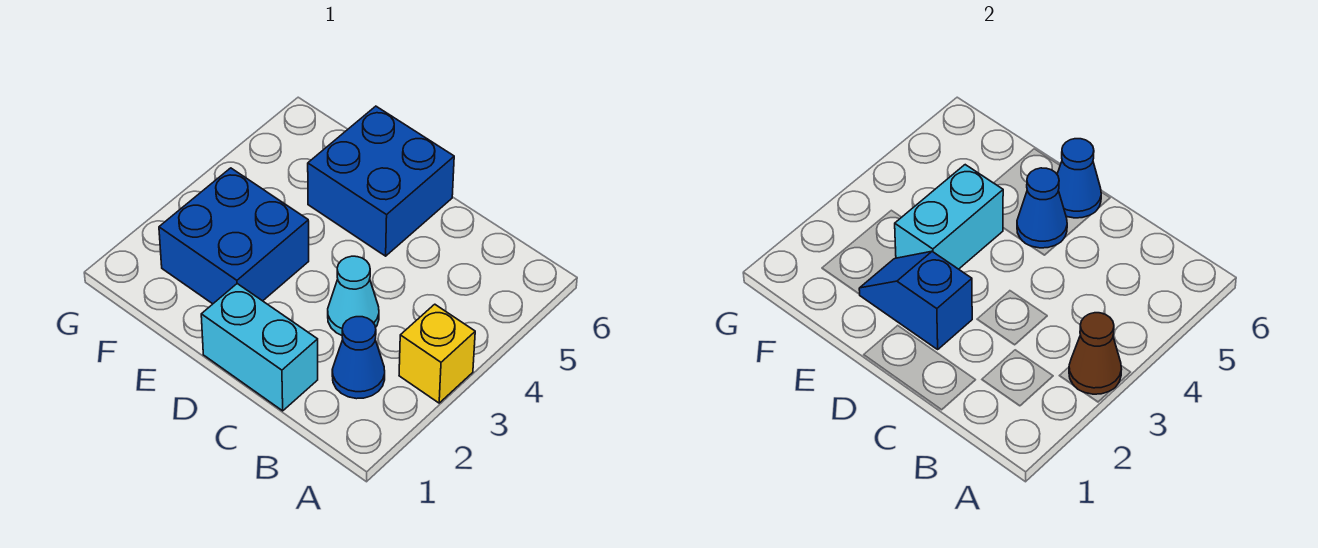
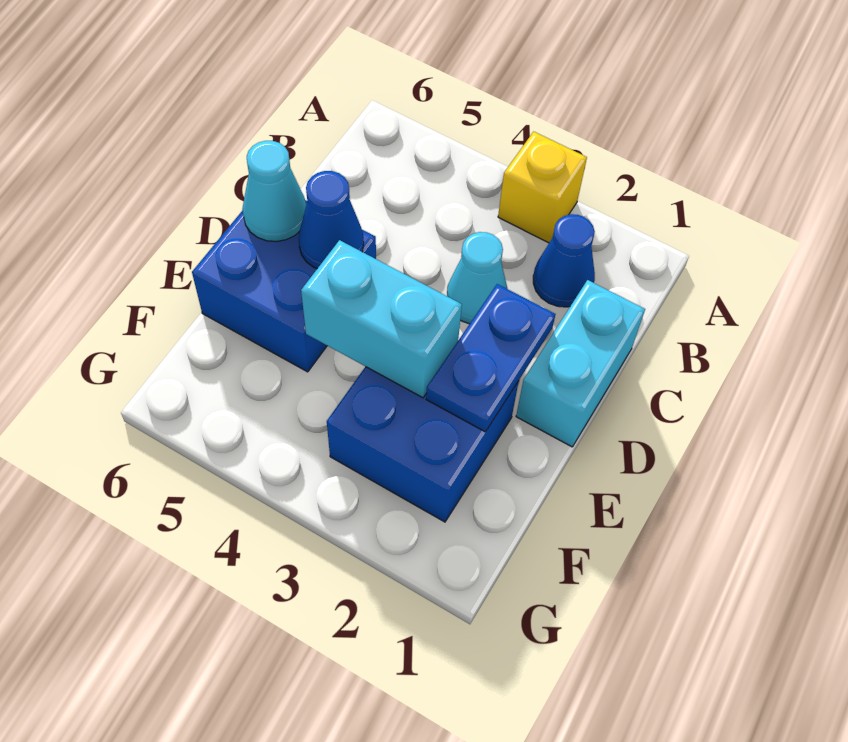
brown 1x1 cone [1069,313,1122,394] -> none
blue 1x2 slope [859,251,972,349] -> blue 1x2 plate [426,284,555,432]
blue 1x1 cone [1057,139,1101,218] -> cyan 1x1 cone [242,141,306,242]

